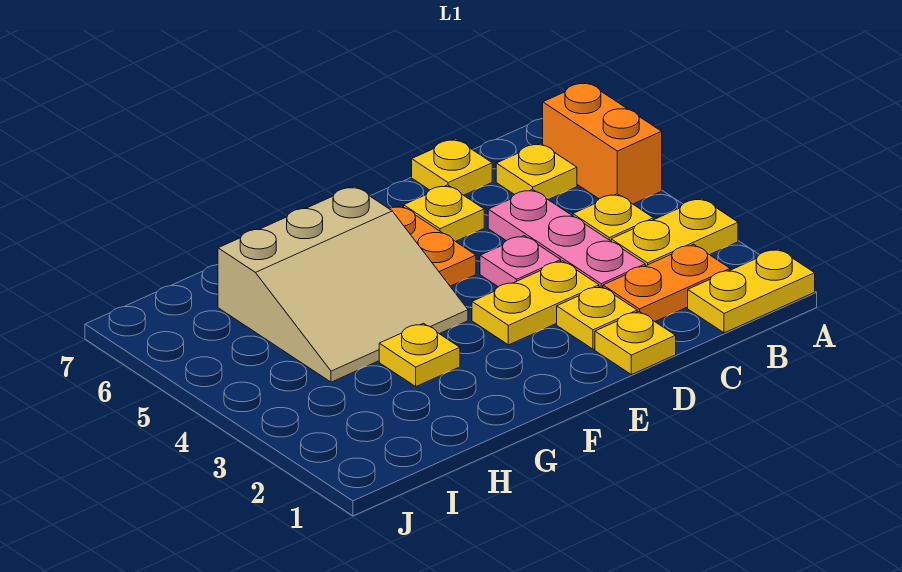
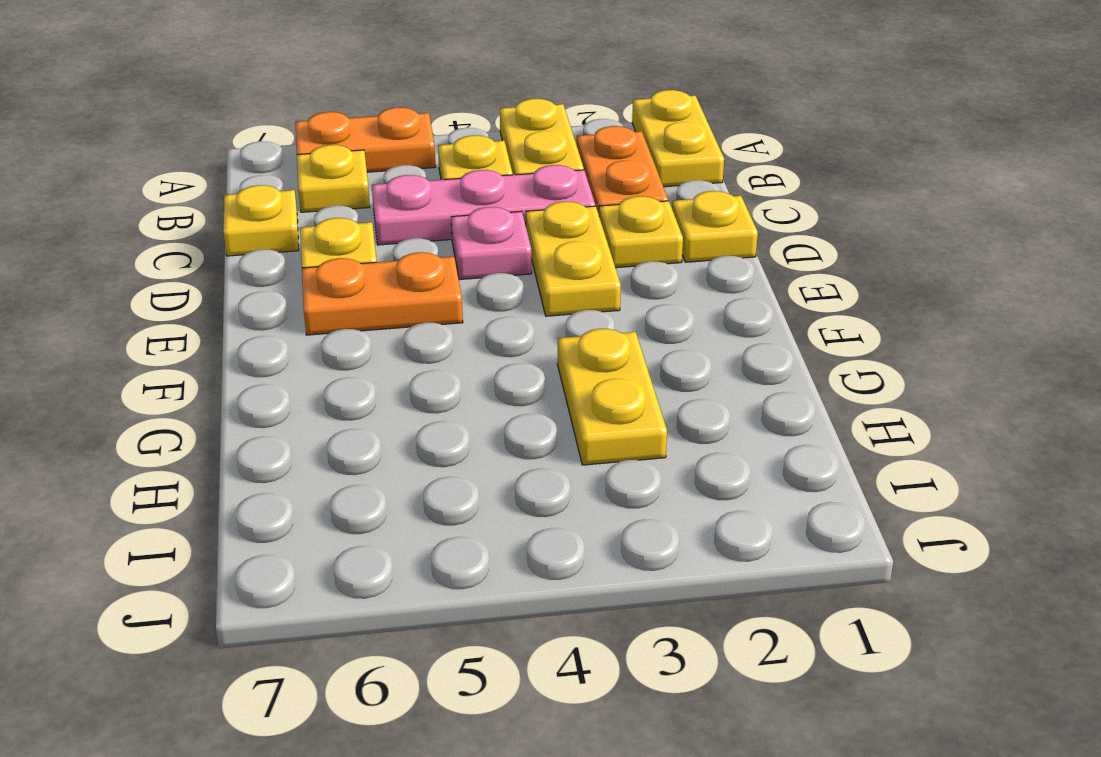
orange 1x2 brick [542,82,662,204] -> orange 1x2 plate [295,107,435,172]
tan 3x3 slope [218,187,468,382] -> none
yellow 1x1 plate [379,323,460,386] -> yellow 1x2 plate [558,329,667,465]

